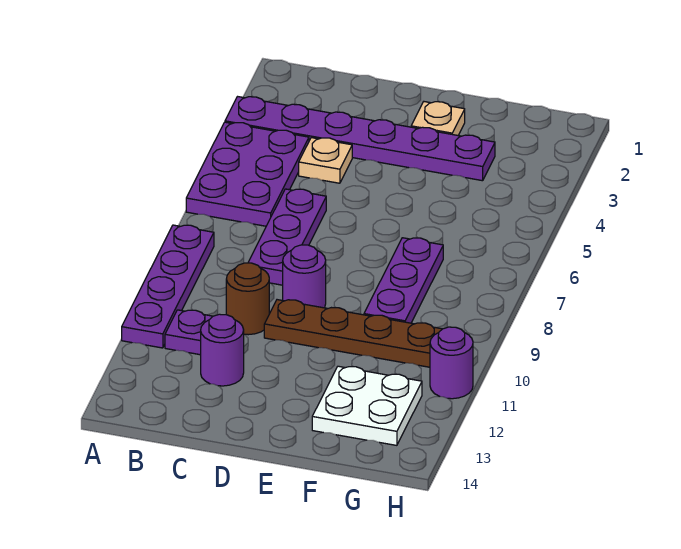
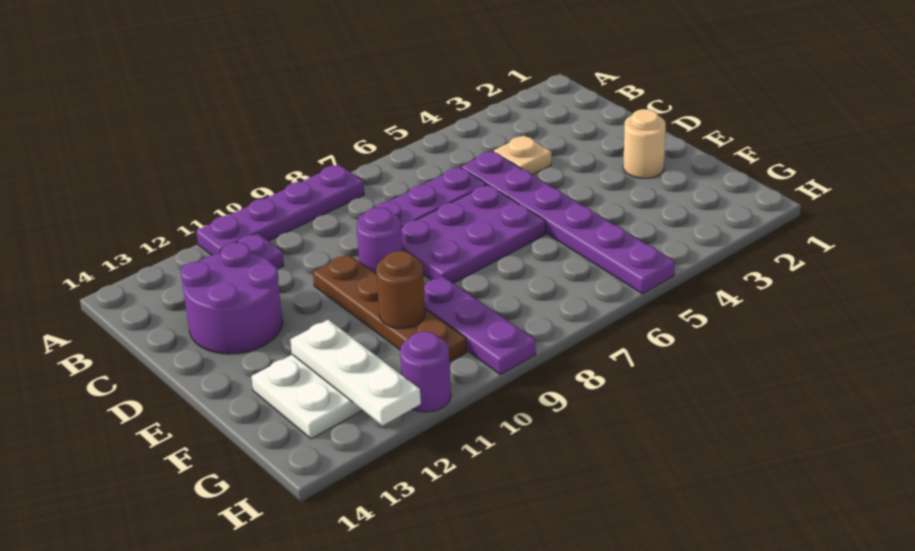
purple 1x6 plate [225,97,495,181] -> purple 1x6 plate moved to [461,151,675,294]
purple 2x3 plate [186,122,309,226] -> purple 2x3 plate moved to [401,185,546,283]
brown 1x1 round brick [226,263,269,335] -> brown 1x1 round brick moved to [376,251,425,328]
purple 1x1 round brick [201,314,244,386] -> purple 2x2 round brick [181,242,283,354]
tan 1x1 plate [411,102,465,135] -> tan 1x1 round brick [623,109,666,178]
purple 1x3 plate [364,238,443,323] -> purple 1x3 plate turned to [424,276,536,375]
none -> white 1x3 plate [290,320,421,426]

